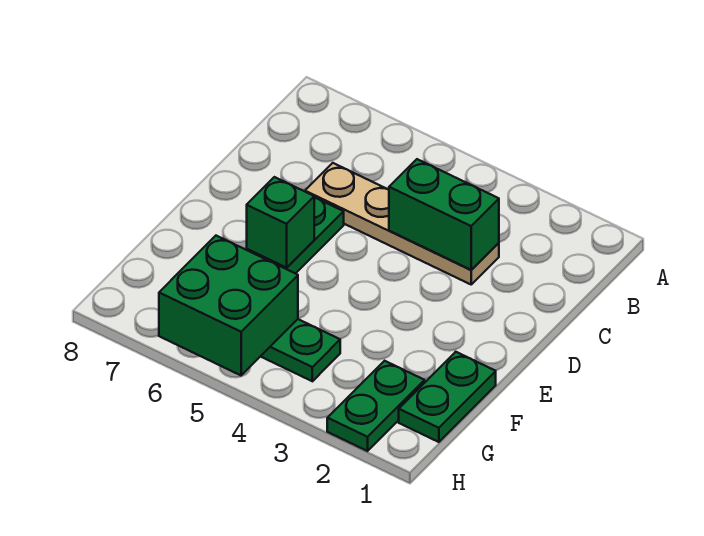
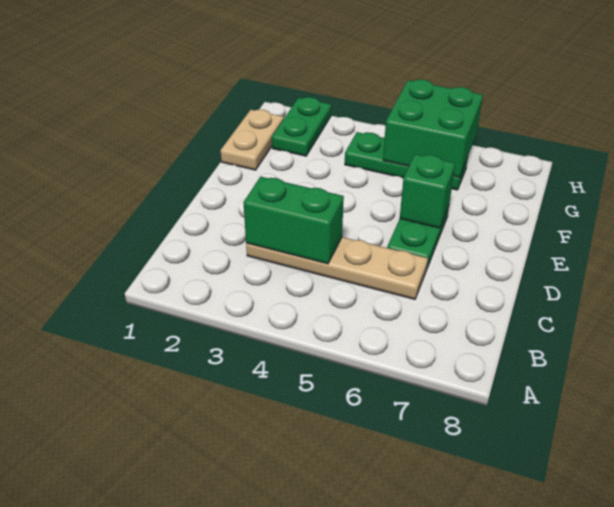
green 1x2 plate [399,352,496,442] -> tan 1x2 plate [221,110,284,170]

